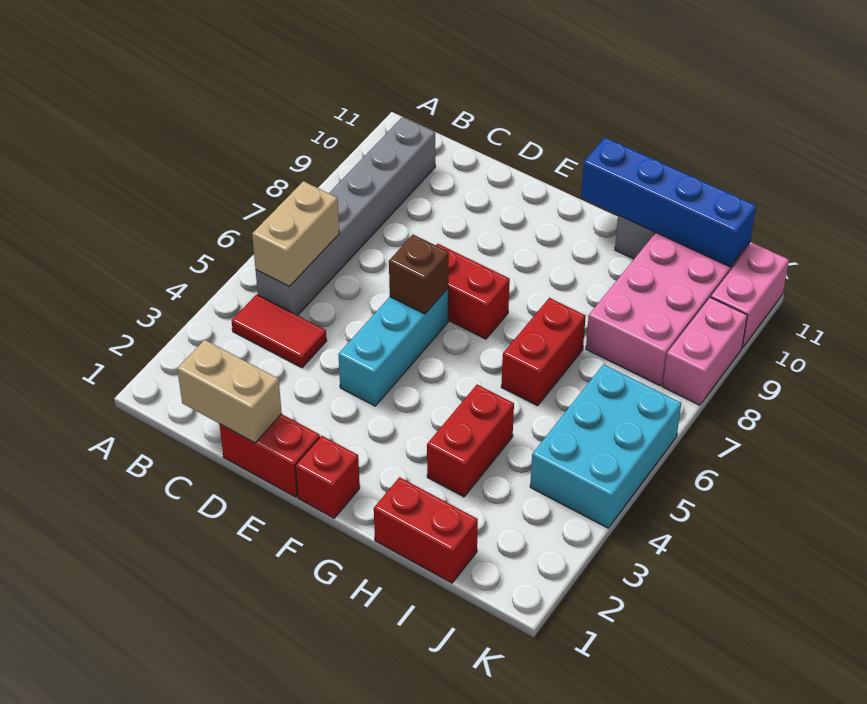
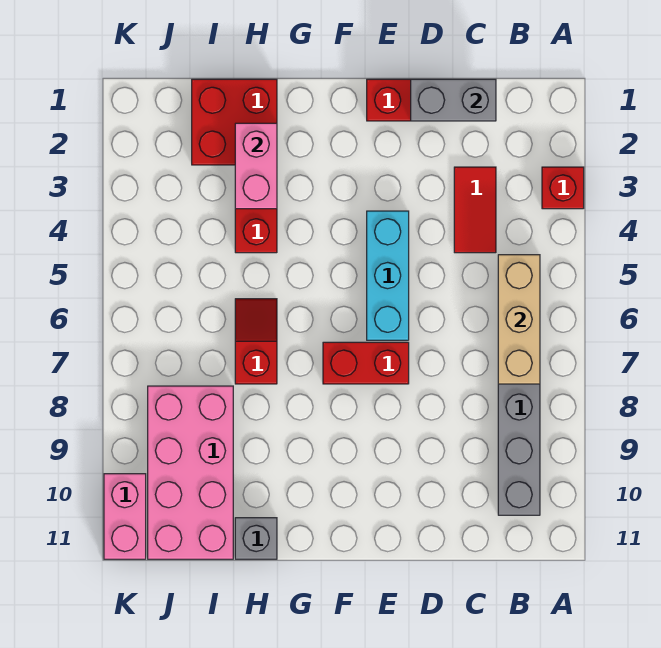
red 1x2 tile [232,295,327,368] -> red 1x2 tile turned to [454,167,496,253]
tan 1x2 brick [252,181,339,287] -> tan 1x3 brick [498,255,540,384]
tan 1x2 brick [177,340,282,443] -> grey 1x2 brick [411,79,496,121]
brown 1x1 brick [389,235,449,314] -> none
red 1x1 brick [295,436,360,518] -> red 1x1 brick moved to [542,167,584,209]
blue 1x4 brick [581,138,756,267] -> none
red 1x2 brick [374,477,478,583] -> red 2x2 brick [192,79,277,165]
red 1x2 brick [501,298,586,406] -> red 1x2 slope [235,299,277,384]
cyan 2x3 brick [530,364,681,528] -> none
pink 1x2 brick [663,298,747,405] -> pink 1x2 brick moved to [235,123,277,209]

